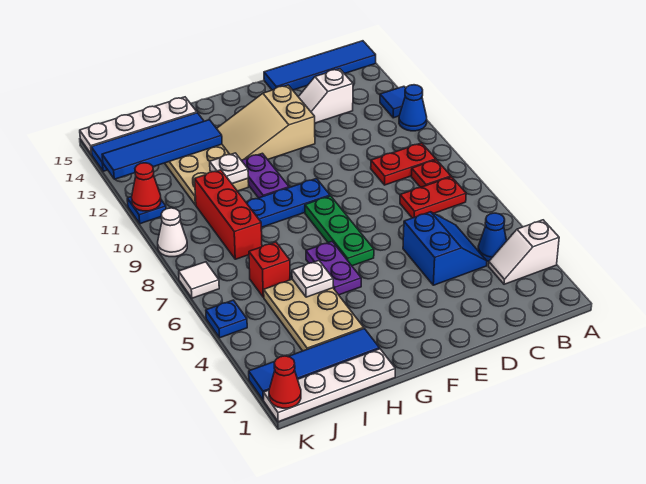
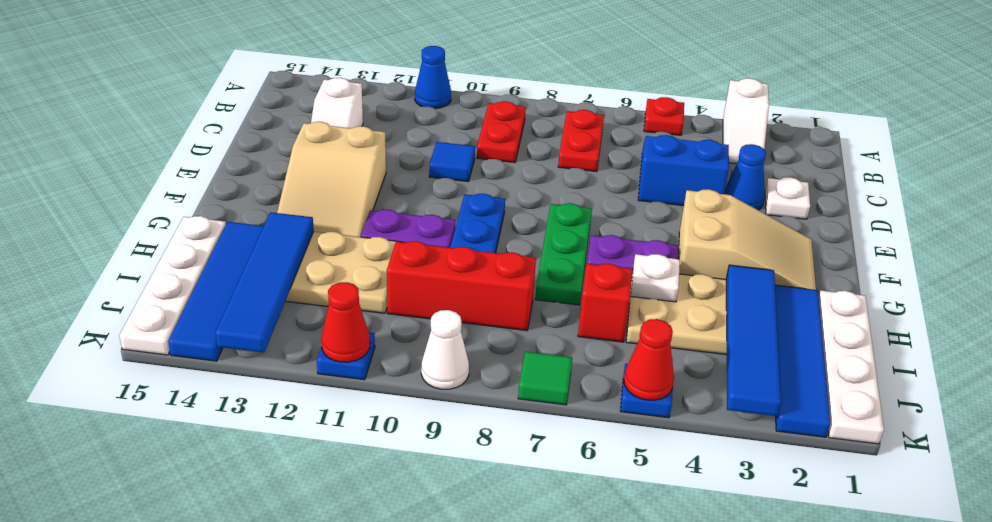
blue 1x1 tile [380,86,406,118] -> blue 1x1 tile moved to [429,142,475,182]
blue 1x4 tile [264,41,376,90] -> blue 1x4 tile moved to [726,265,781,416]
blue 1x1 cone [478,213,507,261] -> blue 1x1 cone moved to [724,144,766,210]
red 1x1 plate [411,160,451,187] -> red 1x1 plate moved to [644,97,684,135]
none -> tan 2x3 slope [678,189,816,290]
green 1x3 plate [305,196,374,266] -> green 1x3 plate turned to [535,203,592,305]
white 1x1 plate [210,153,248,184] -> white 1x1 plate moved to [765,177,810,219]
red 1x1 cone [269,356,301,408] -> red 1x1 cone moved to [624,319,674,400]
white 1x1 tile [179,262,219,298] -> green 1x1 tile [518,351,572,405]

